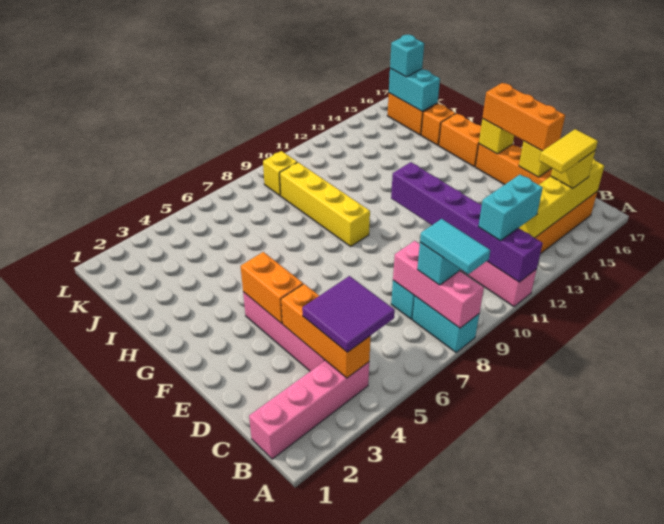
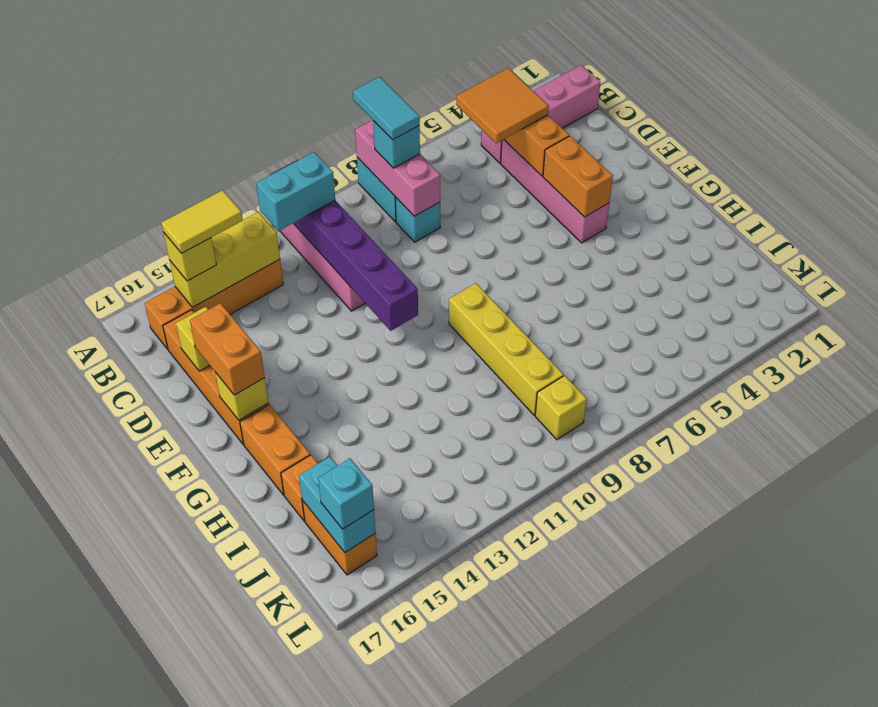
purple 2x2 tile [302,276,395,352] -> orange 2x2 tile [456,68,549,143]
yellow 1x4 brick [519,158,604,238] -> yellow 1x3 brick [169,212,280,307]
orange 1x3 brick [482,83,565,151] -> orange 1x2 brick [190,303,265,395]

